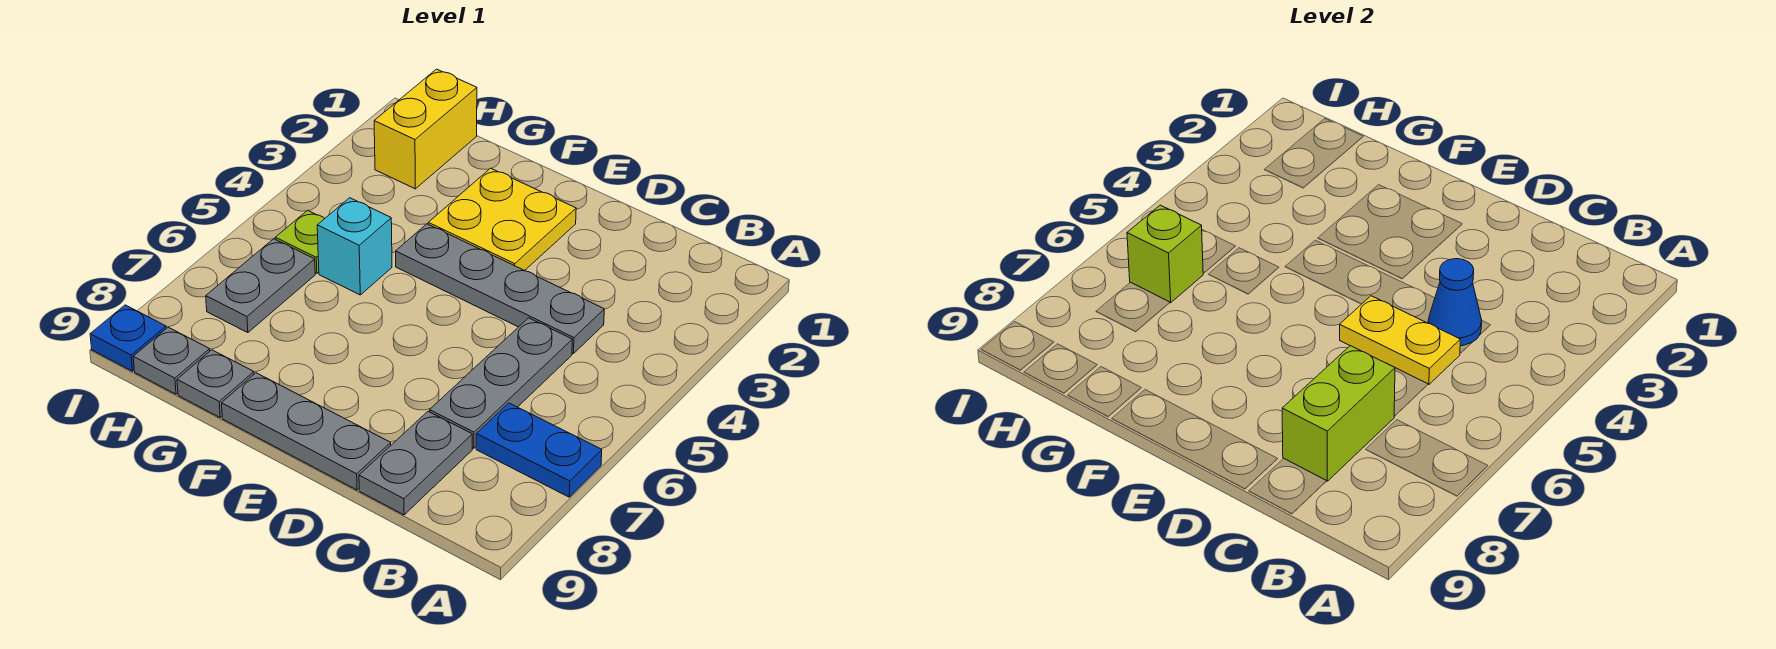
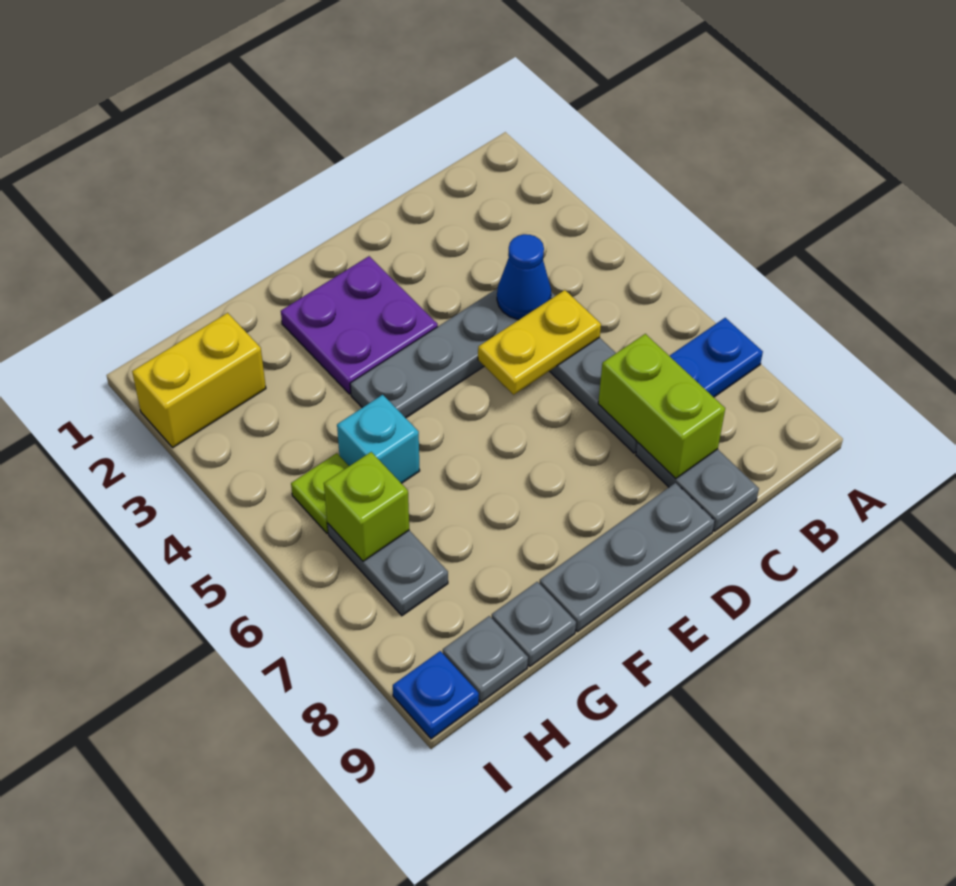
yellow 2x2 plate [428,168,576,271] -> purple 2x2 plate [281,256,438,394]
yellow 1x2 brick [374,69,477,189] -> yellow 1x2 brick turned to [132,313,266,447]

